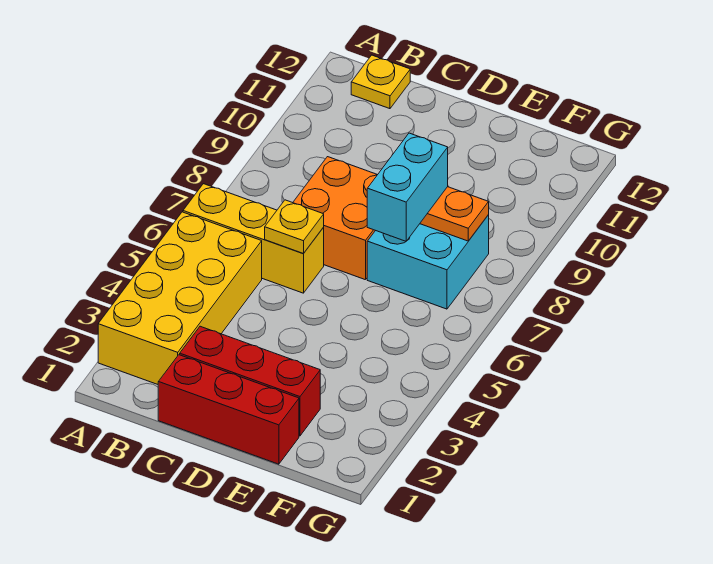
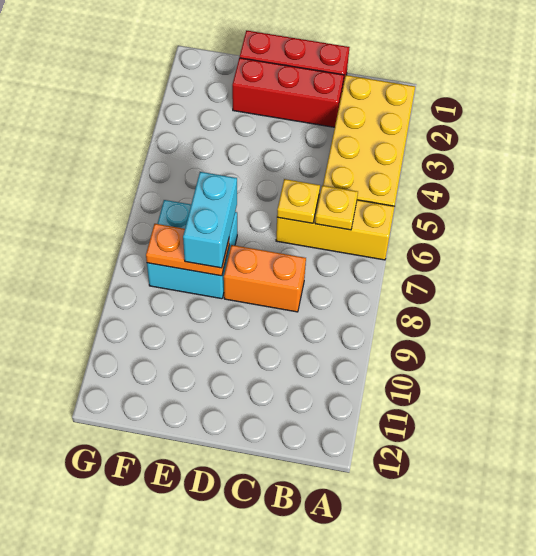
yellow 1x1 plate [351,55,410,109] -> yellow 1x1 plate moved to [315,185,358,230]
orange 2x2 brick [293,157,377,280] -> orange 1x2 brick [224,245,306,312]

